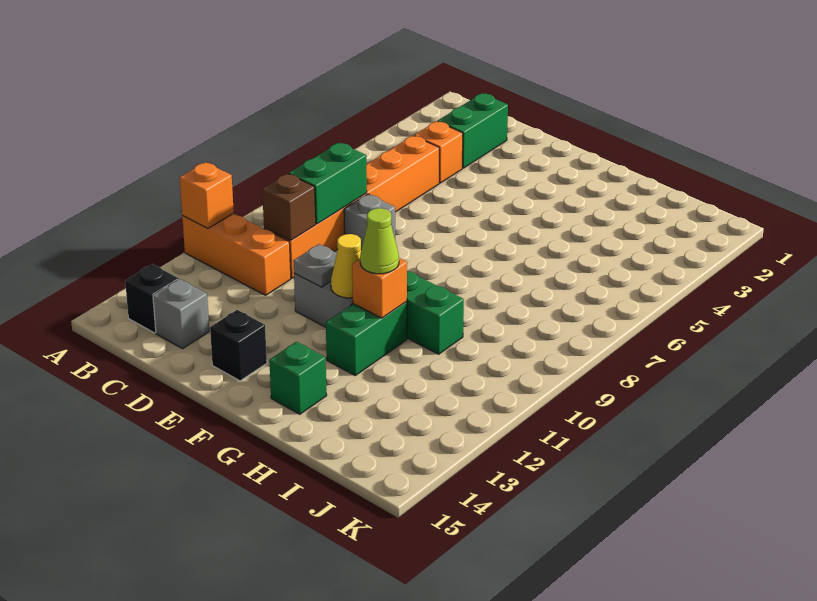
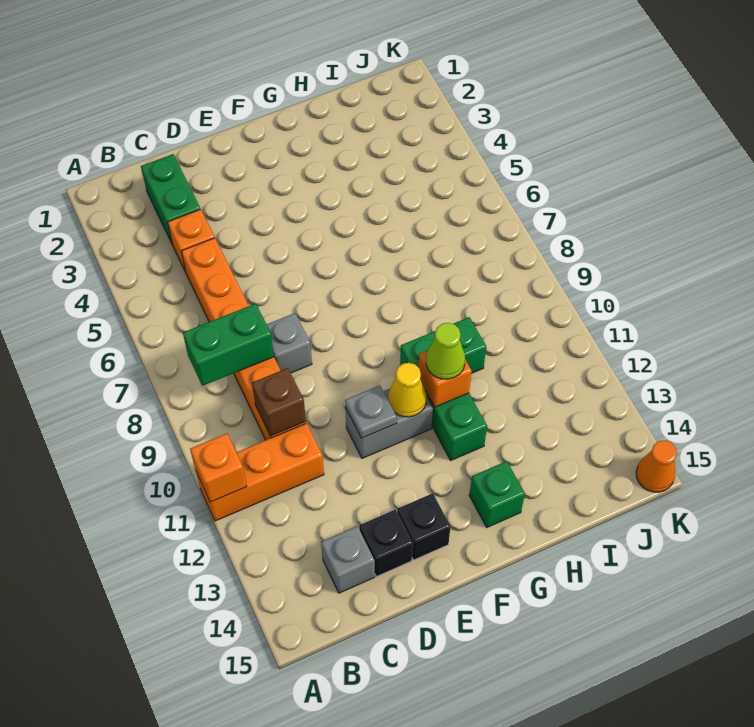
black 1x1 brick [125,264,179,333] -> black 1x1 brick moved to [359,510,413,577]
green 1x2 brick [289,143,367,224] -> green 1x2 brick turned to [183,304,274,386]
none -> orange 1x1 cone [636,440,677,492]

